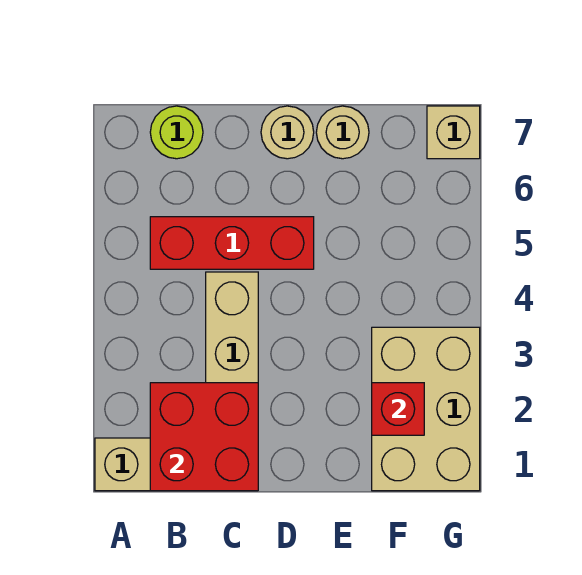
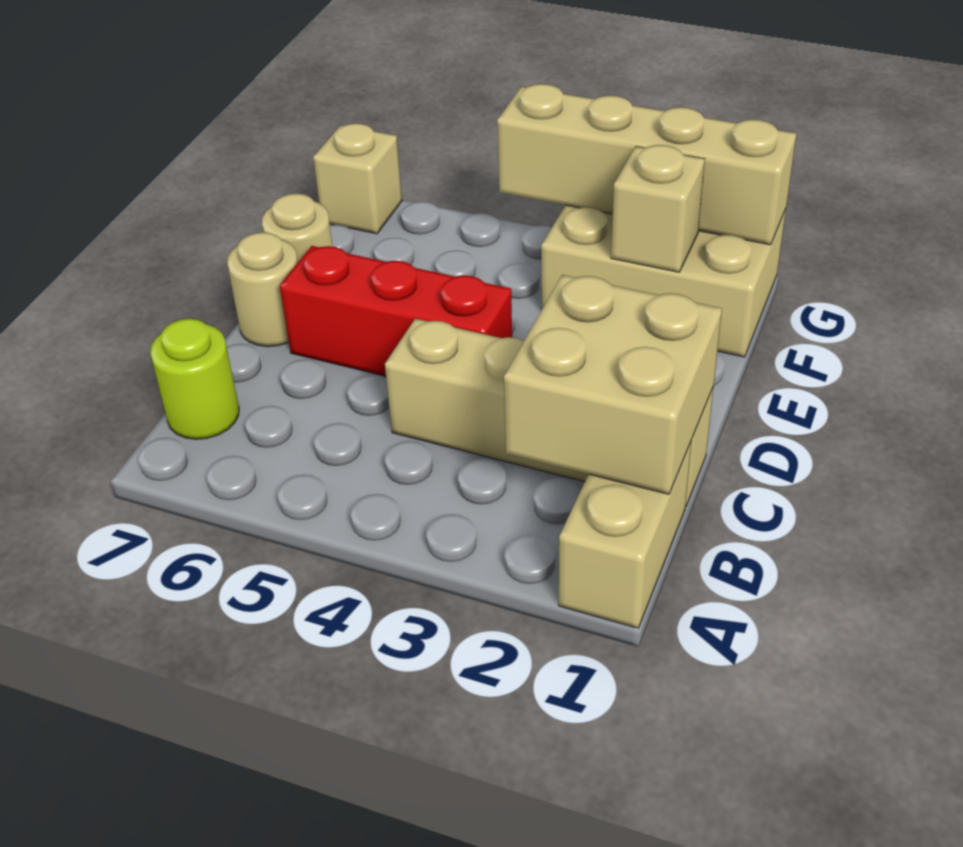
red 2x2 brick [150,383,258,491] -> tan 2x2 brick [504,275,722,494]
red 1x3 brick [150,217,314,269] -> red 1x3 brick turned to [280,246,512,376]
red 1x1 brick [372,383,424,435] -> tan 1x1 brick [611,145,705,272]
none -> tan 1x4 brick [497,84,796,245]

